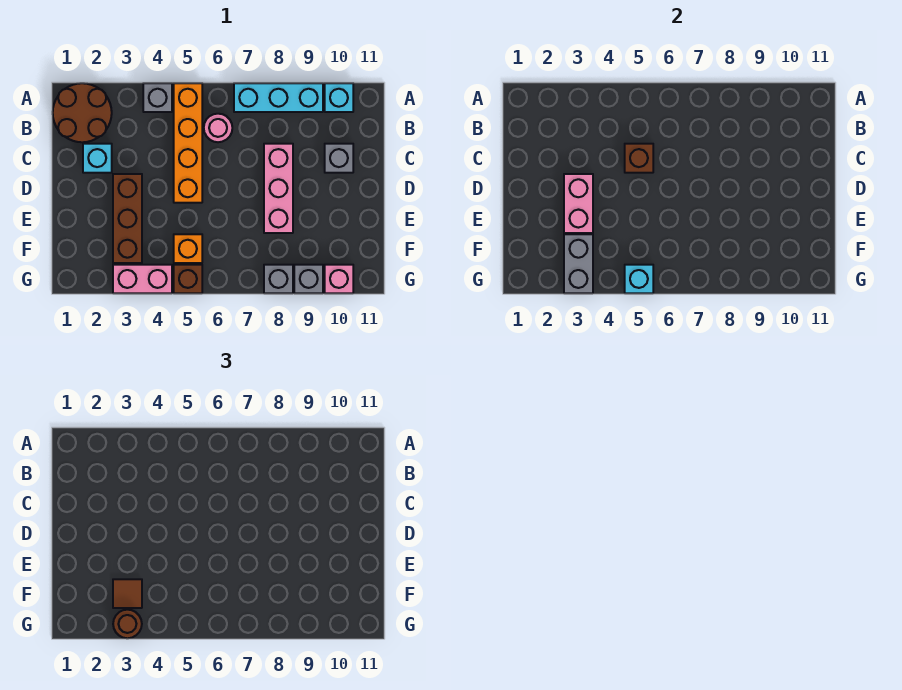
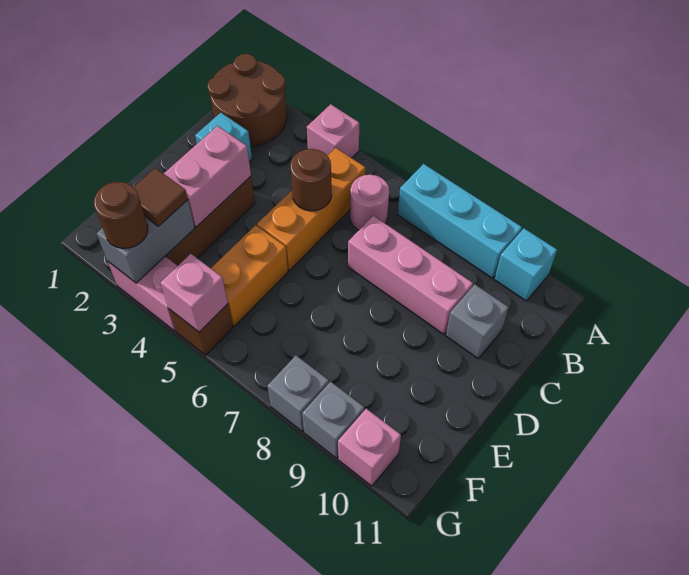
grey 1x1 brick [143,83,172,112] -> pink 1x1 brick [307,104,359,158]
orange 1x4 brick [174,83,202,203] -> orange 1x3 brick [257,148,365,270]
brown 1x1 brick [625,144,653,173] -> brown 1x1 round brick [290,149,332,211]
pink 1x3 brick [264,144,293,233] -> pink 1x3 brick turned to [348,216,473,334]
orange 1x1 brick [174,234,202,263] -> orange 1x2 brick [211,225,288,326]
cyan 1x1 brick [625,265,653,293] -> pink 1x1 brick [161,254,228,332]

